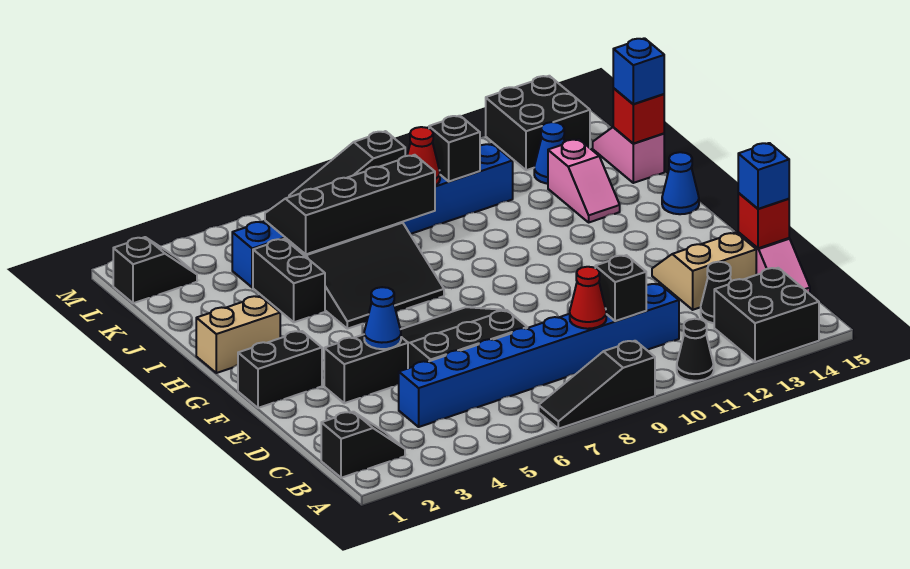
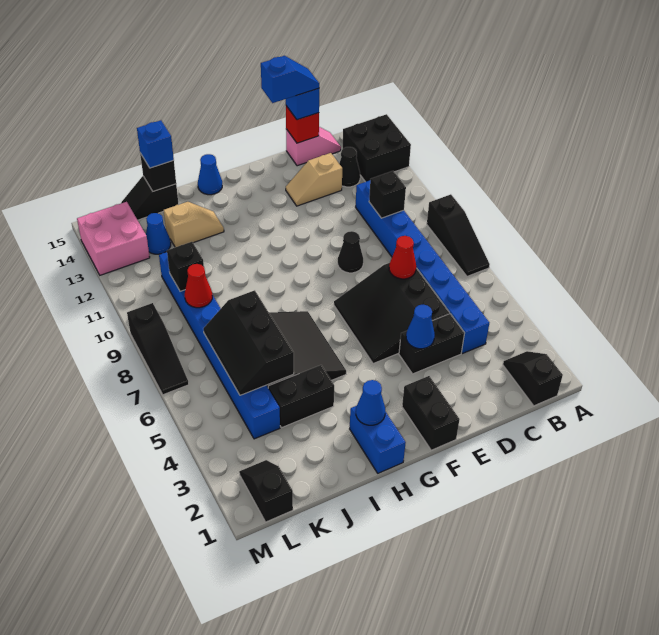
black 1x1 cone [677,319,714,381] -> black 1x1 cone moved to [338,231,363,273]
red 1x1 cone [570,267,606,329] -> red 1x1 cone moved to [389,236,416,279]
tan 2x2 slope [652,233,756,310] -> tan 1x2 slope [286,153,342,206]
none -> blue 1x2 slope [261,56,319,103]
black 1x2 brick [324,335,408,403] -> black 1x2 brick turned to [399,314,465,374]
tan 1x2 brick [196,296,280,373] -> blue 1x2 brick [350,406,406,473]
none -> blue 1x1 cone [356,380,385,425]
pink 1x2 slope [548,139,620,222] -> tan 1x2 slope [164,202,224,247]
black 2x4 slope [265,155,435,254] -> black 2x3 slope [203,290,294,395]
pink 1x2 slope [593,127,664,183] -> black 1x2 slope [121,176,179,220]
red 1x1 brick [613,88,664,144] -> black 1x1 brick [140,153,176,191]
black 2x2 brick [486,76,590,170] -> pink 2x2 brick [77,202,150,275]

